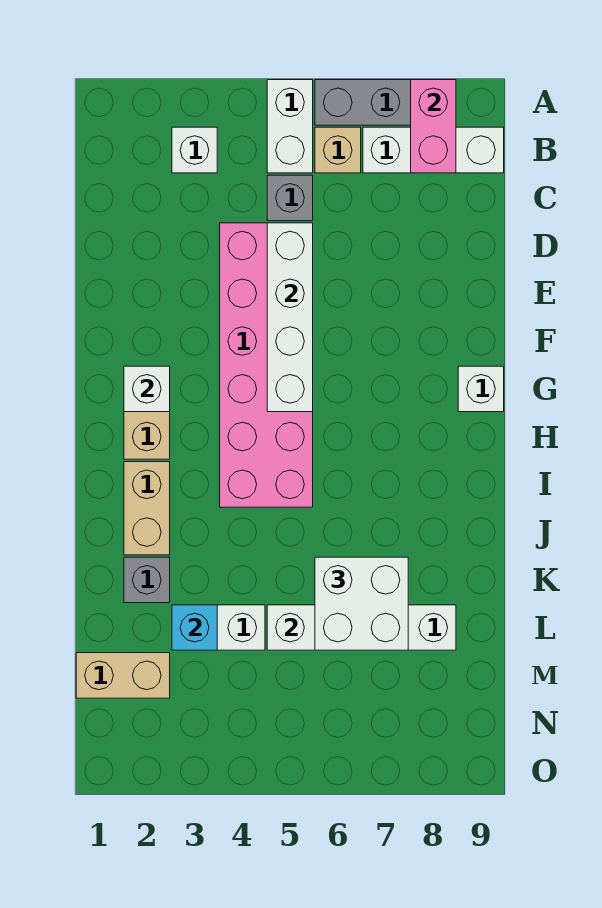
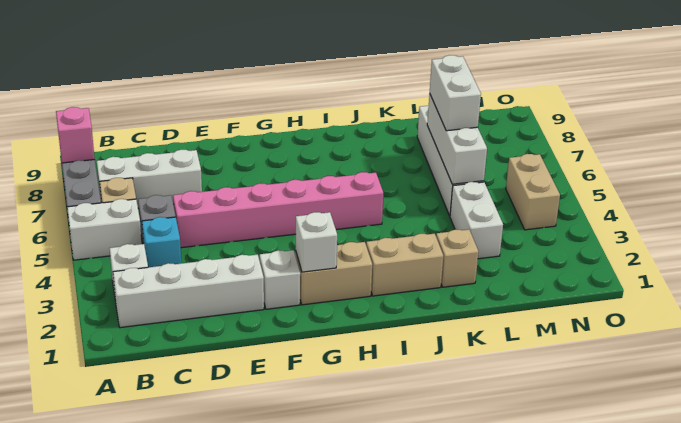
pink 1x2 brick [411,80,456,173] -> pink 1x1 brick [56,107,95,163]
white 1x3 brick [363,127,504,173] -> white 1x3 brick turned to [97,150,202,208]
pink 2x6 brick [220,223,313,507] -> pink 1x6 brick [173,172,383,248]
white 1x4 brick [267,223,313,412] -> white 1x4 brick moved to [113,254,264,328]
white 1x1 brick [458,366,504,412] -> white 1x1 brick moved to [260,250,300,309]
grey 1x1 brick [124,557,170,603] -> tan 1x1 brick [436,229,479,287]
white 2x2 brick [315,557,408,650] -> white 1x2 brick [430,55,481,131]
cyan 1x1 brick [172,605,217,650] -> cyan 1x1 brick moved to [142,217,181,267]
tan 1x2 brick [76,653,170,698] -> tan 1x2 brick moved to [506,154,560,230]

